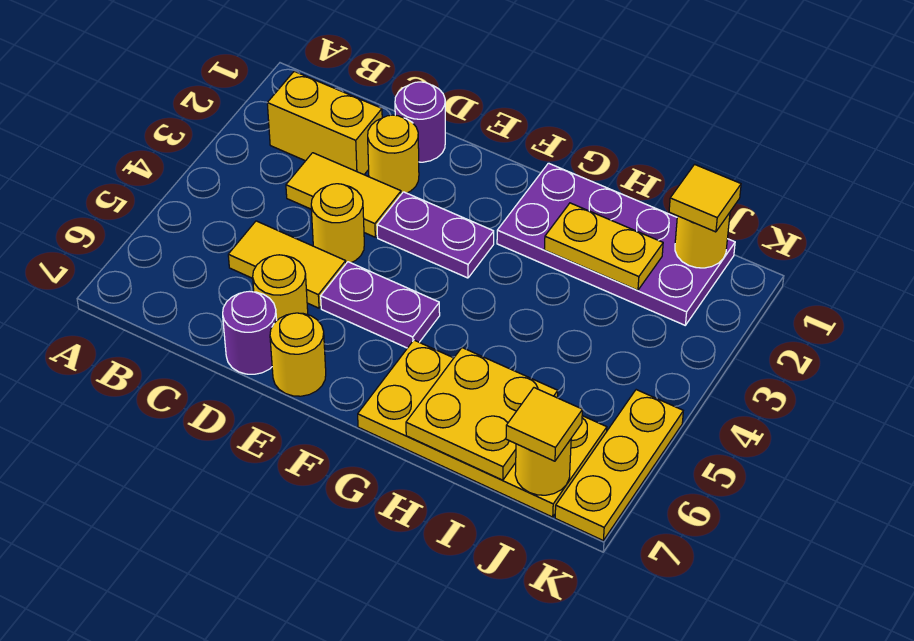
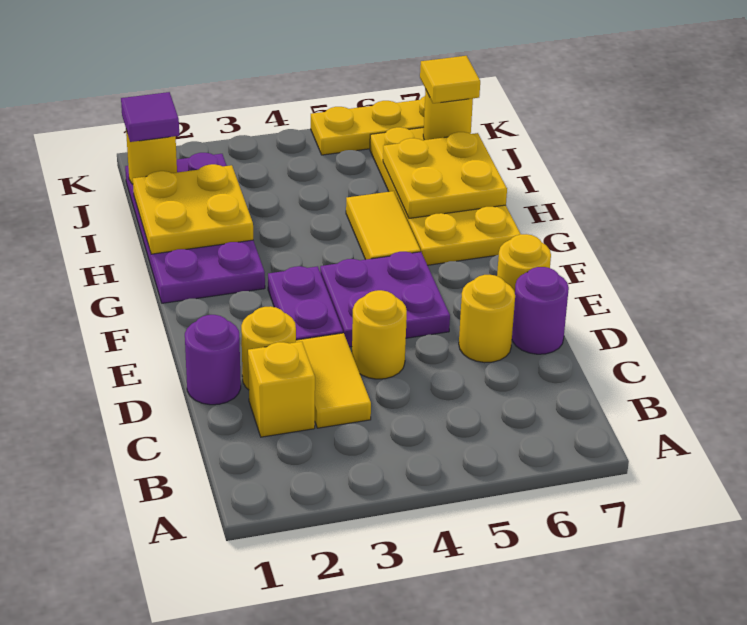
yellow 1x2 brick [267,71,382,175] -> yellow 1x1 brick [248,342,315,437]
yellow 1x2 tile [228,221,346,308] -> yellow 1x2 tile moved to [346,191,420,260]
purple 1x2 plate [321,262,440,348] -> purple 2x2 plate [320,252,450,347]
yellow 1x2 plate [544,203,663,290] -> yellow 2x2 plate [133,164,253,254]
yellow 1x1 tile [669,164,741,232] -> purple 1x1 tile [121,92,179,142]

